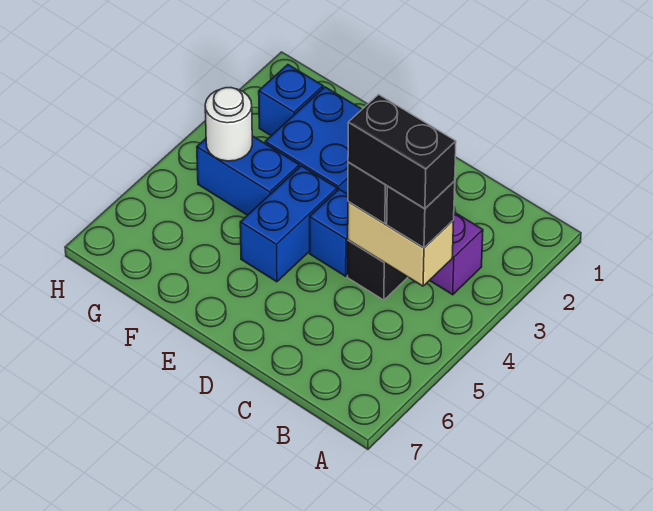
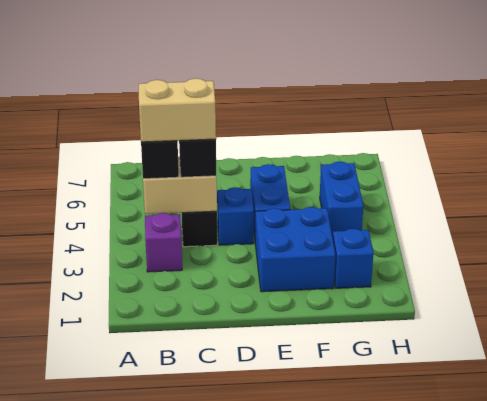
black 1x2 brick [348,94,456,208] -> tan 1x2 brick [139,78,216,142]
blue 1x2 brick [197,136,299,215] -> blue 1x2 brick turned to [320,162,363,237]
white 1x1 round brick [205,88,252,161] -> none

